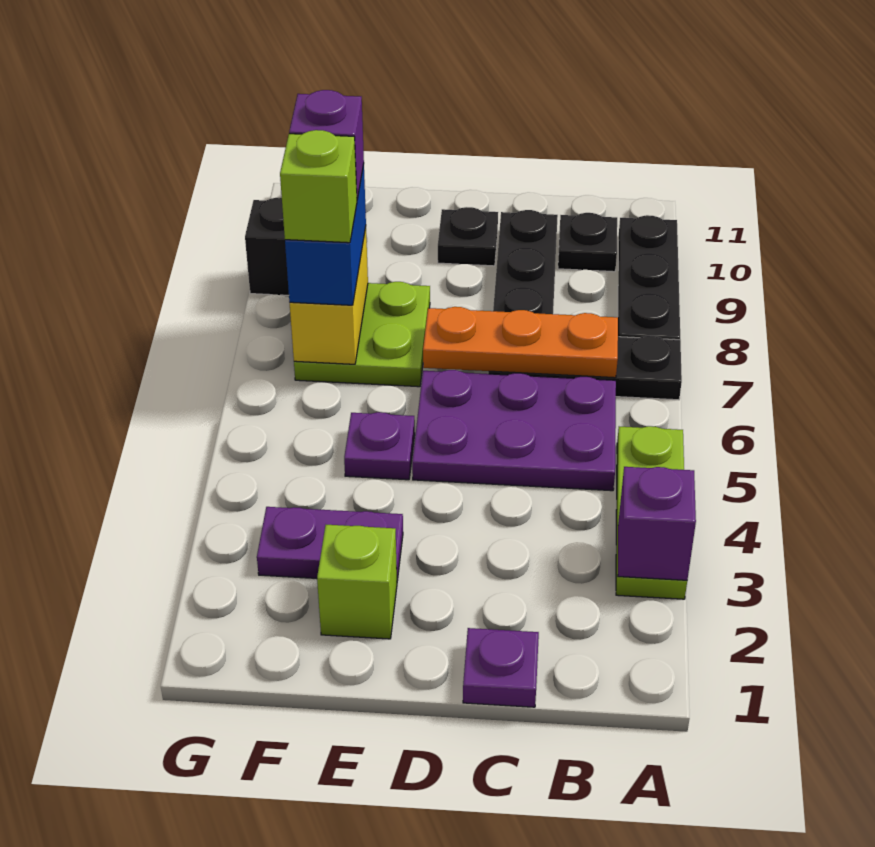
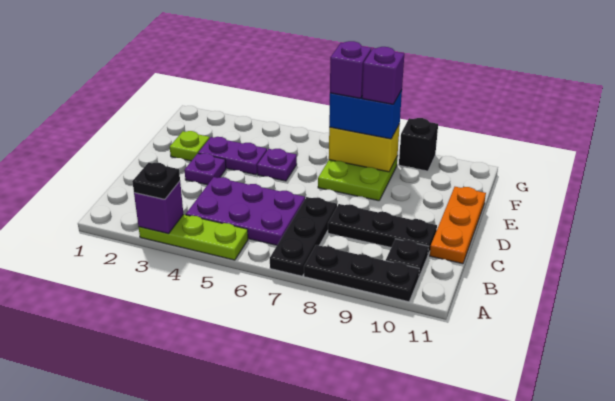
purple 2x3 plate [412,370,616,491] -> purple 2x3 plate turned to [186,177,305,245]
orange 1x3 plate [423,307,618,378] -> orange 1x3 plate moved to [430,187,486,264]
purple 1x1 plate [463,628,539,707] -> purple 1x1 plate moved to [185,153,226,185]
black 1x1 plate [438,207,498,266] -> black 1x1 plate moved to [132,162,180,199]
lime 1x1 brick [317,525,397,639] -> lime 1x1 plate [170,131,210,161]
purple 1x2 plate [257,507,403,581] -> purple 1x2 plate turned to [198,137,267,175]
lime 1x1 brick [280,130,357,243] -> purple 1x1 brick [330,41,371,98]

